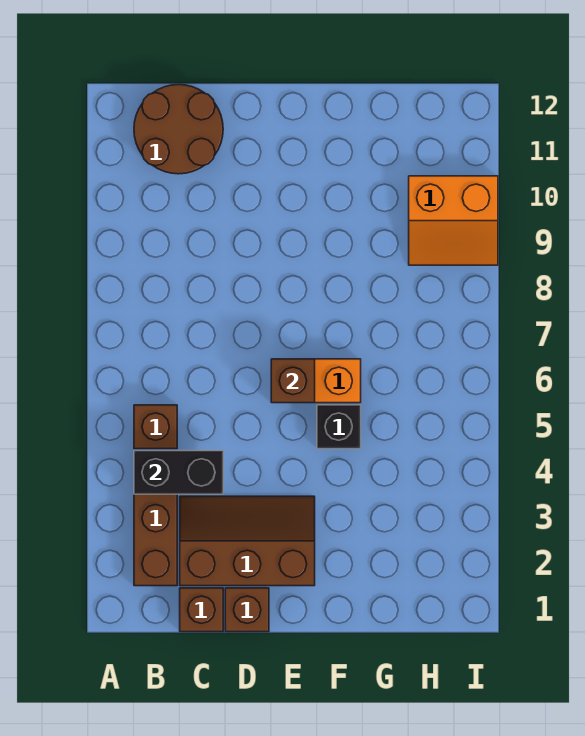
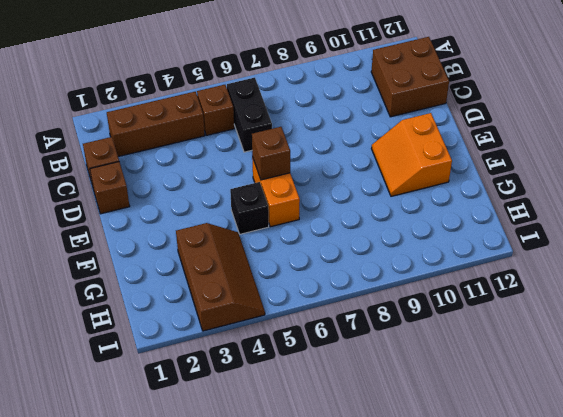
black 1x2 brick [134,451,223,494] -> black 1x2 brick moved to [227,78,272,152]
brown 2x2 round brick [134,85,223,174] -> brown 2x2 brick [371,37,449,117]
brown 2x3 slope [180,496,315,586] -> brown 2x3 slope moved to [176,223,265,331]
orange 2x2 slope [409,176,498,265] -> orange 2x2 slope moved to [371,113,452,196]

